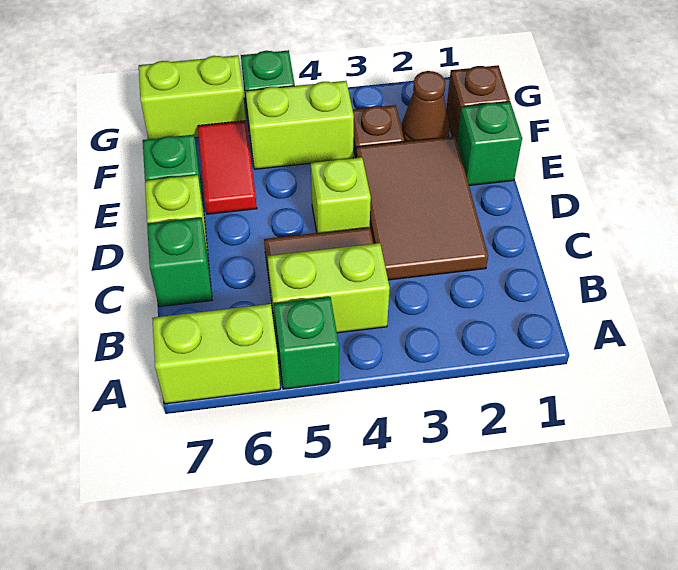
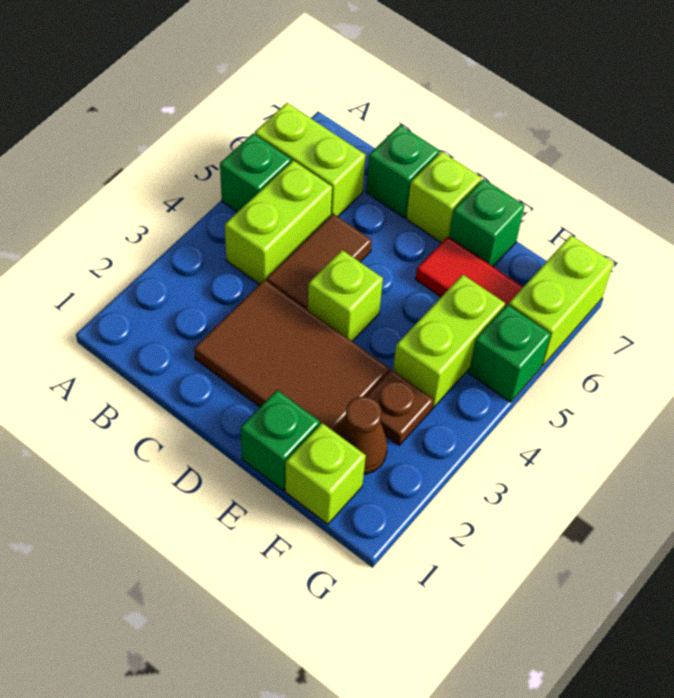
lime 1x2 brick [152,304,280,404] -> lime 1x2 brick turned to [255,103,366,217]
brown 1x1 brick [446,65,510,141] -> lime 1x1 brick [285,423,366,524]

